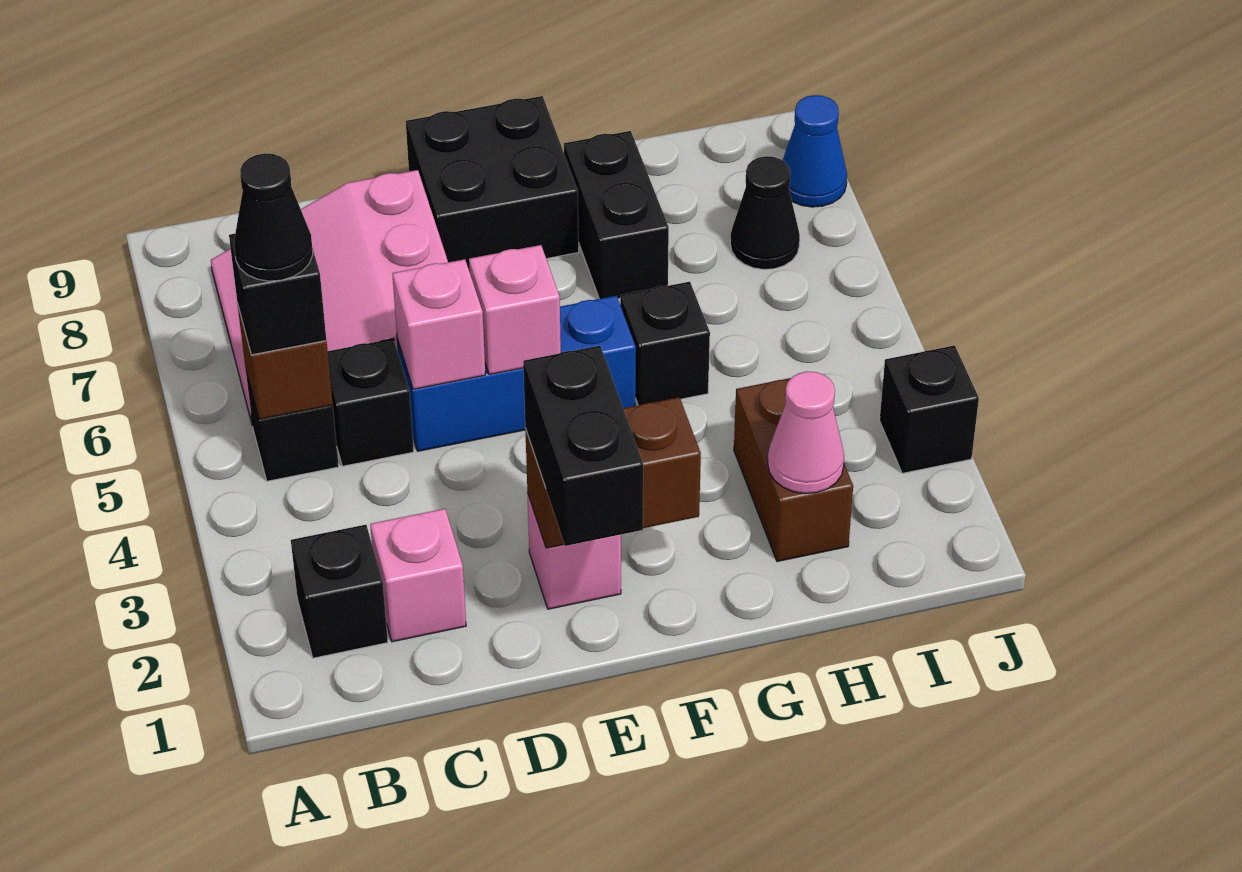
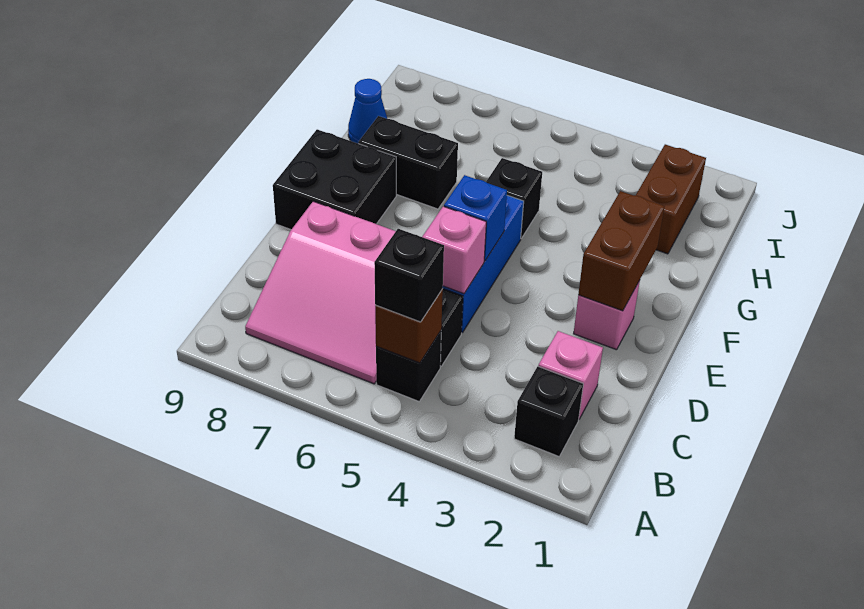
black 1x1 cone [234,153,313,281] -> none
black 1x2 brick [523,346,643,546] -> none
pink 1x1 brick [469,245,561,375] -> blue 1x1 brick [444,175,507,261]
brown 1x2 brick [734,378,853,561] -> brown 1x2 brick turned to [636,144,706,254]
pink 1x1 cone [768,371,844,494] -> none
black 1x1 cone [730,156,800,269] -> none
black 1x1 brick [880,345,979,473] -> none
blue 1x1 cone [783,95,847,207] -> blue 1x1 cone moved to [348,79,387,143]

